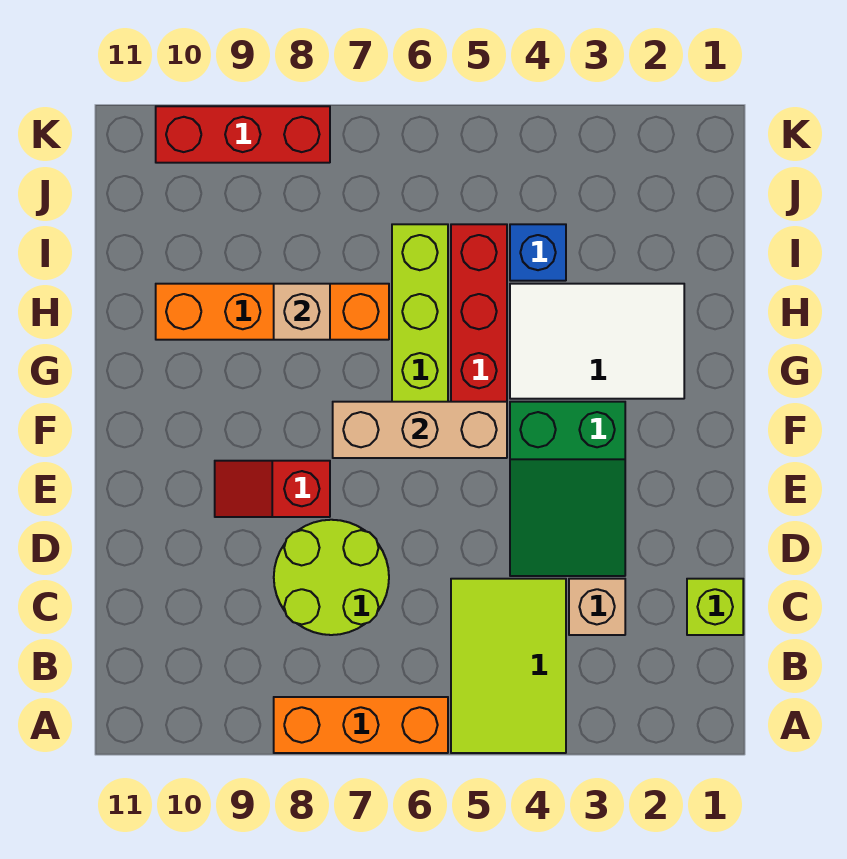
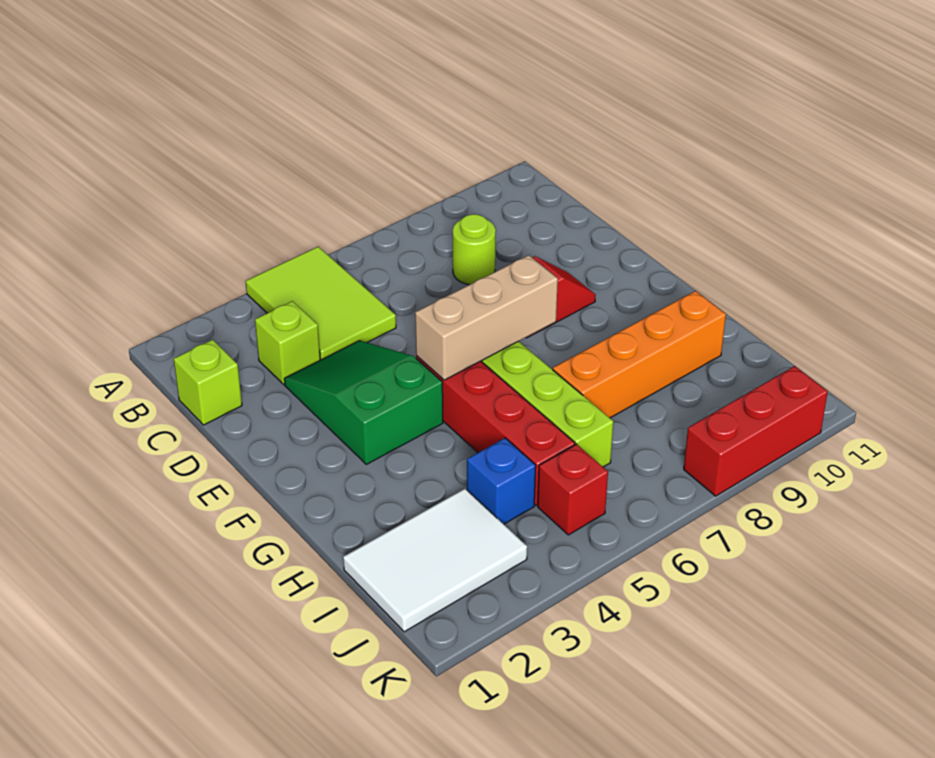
orange 1x3 brick [274,697,448,753] -> none
tan 1x1 brick [569,579,625,635] -> lime 1x1 brick [255,301,320,384]
lime 2x2 round brick [274,520,389,635] -> lime 1x1 round brick [453,214,496,285]
white 2x3 tile [510,284,684,399] -> white 2x3 tile moved to [343,489,527,632]
tan 1x1 brick [274,284,330,340] -> none
none -> red 1x1 brick [538,444,608,535]

